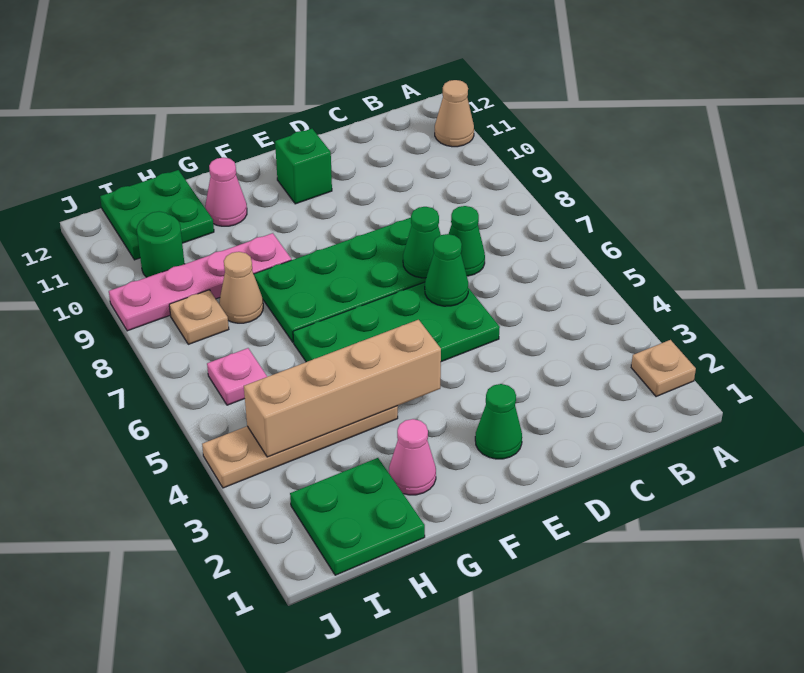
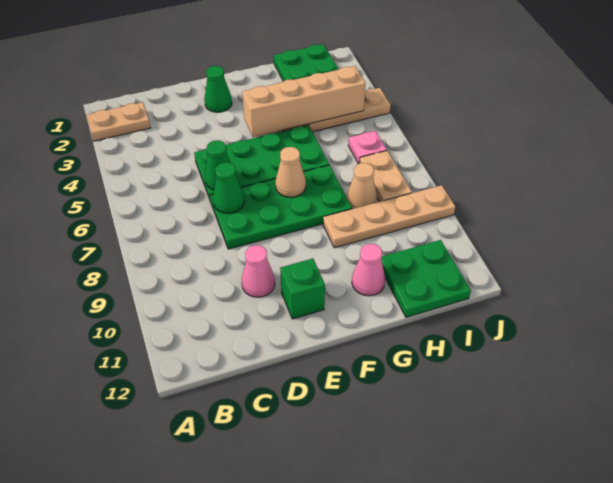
tan 1x1 plate [631,340,696,397] -> tan 1x2 plate [87,102,151,141]
tan 1x1 cone [435,80,474,147] -> tan 1x1 cone moved to [275,147,306,197]
green 1x1 cone [449,206,485,276] -> none
pink 1x1 cone [389,419,436,495] -> pink 1x1 cone moved to [242,245,275,297]
pink 1x4 plate [109,233,291,331] -> tan 1x4 plate [323,185,455,248]
tan 1x1 plate [169,290,229,344] -> tan 1x2 plate [360,151,412,202]
green 1x1 round brick [137,211,184,277] -> none

